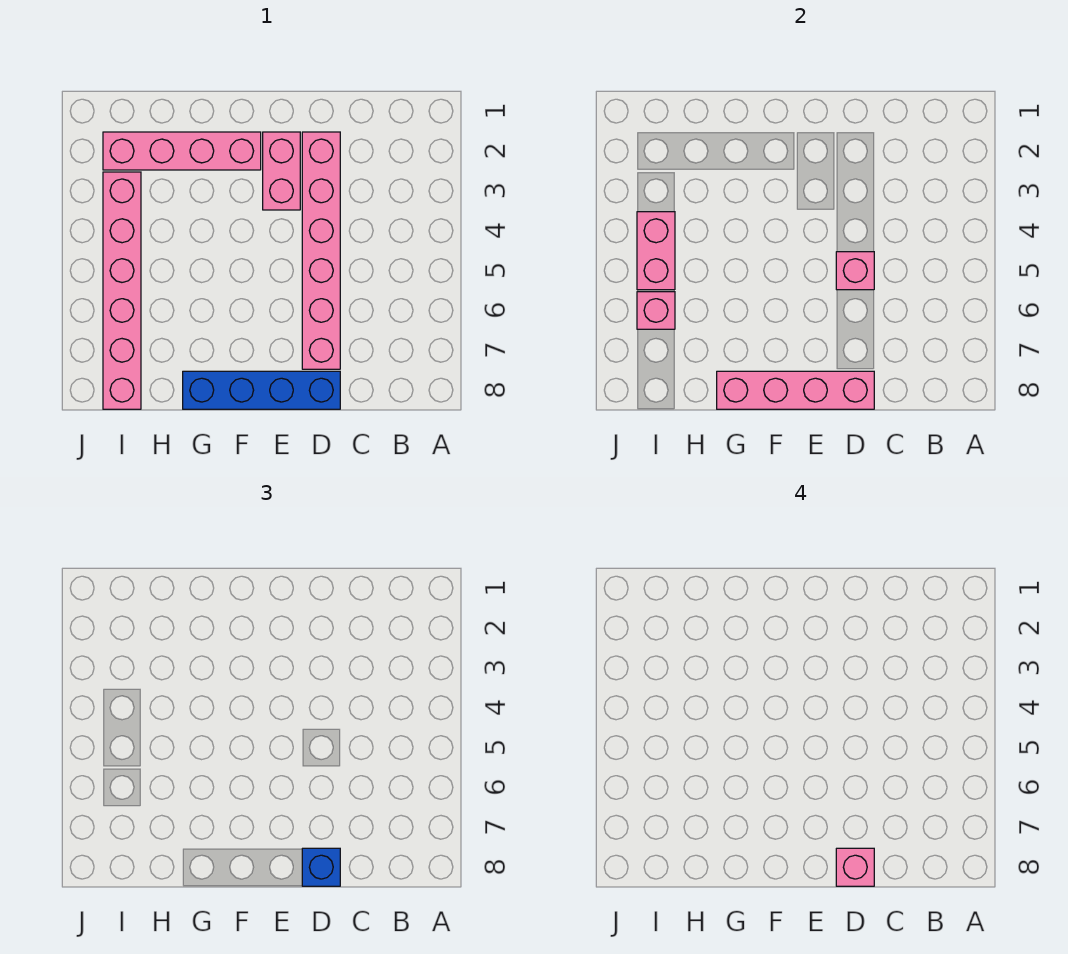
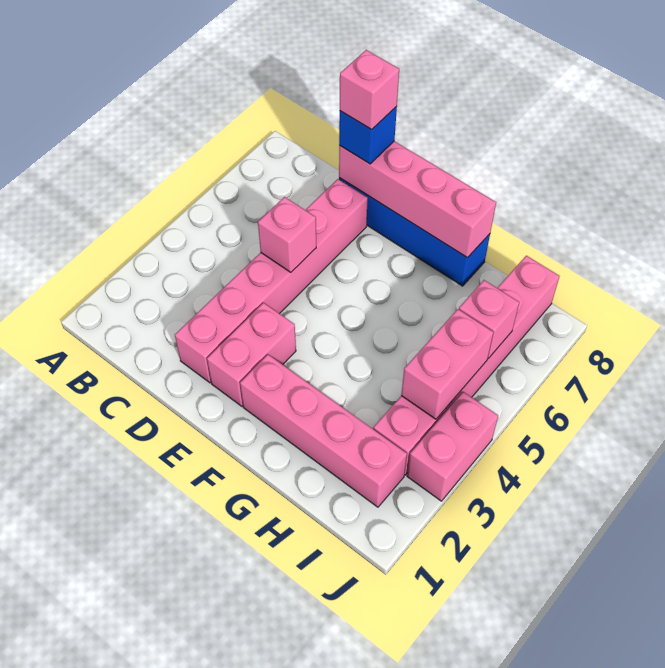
none -> pink 1x2 brick [407,392,498,501]

